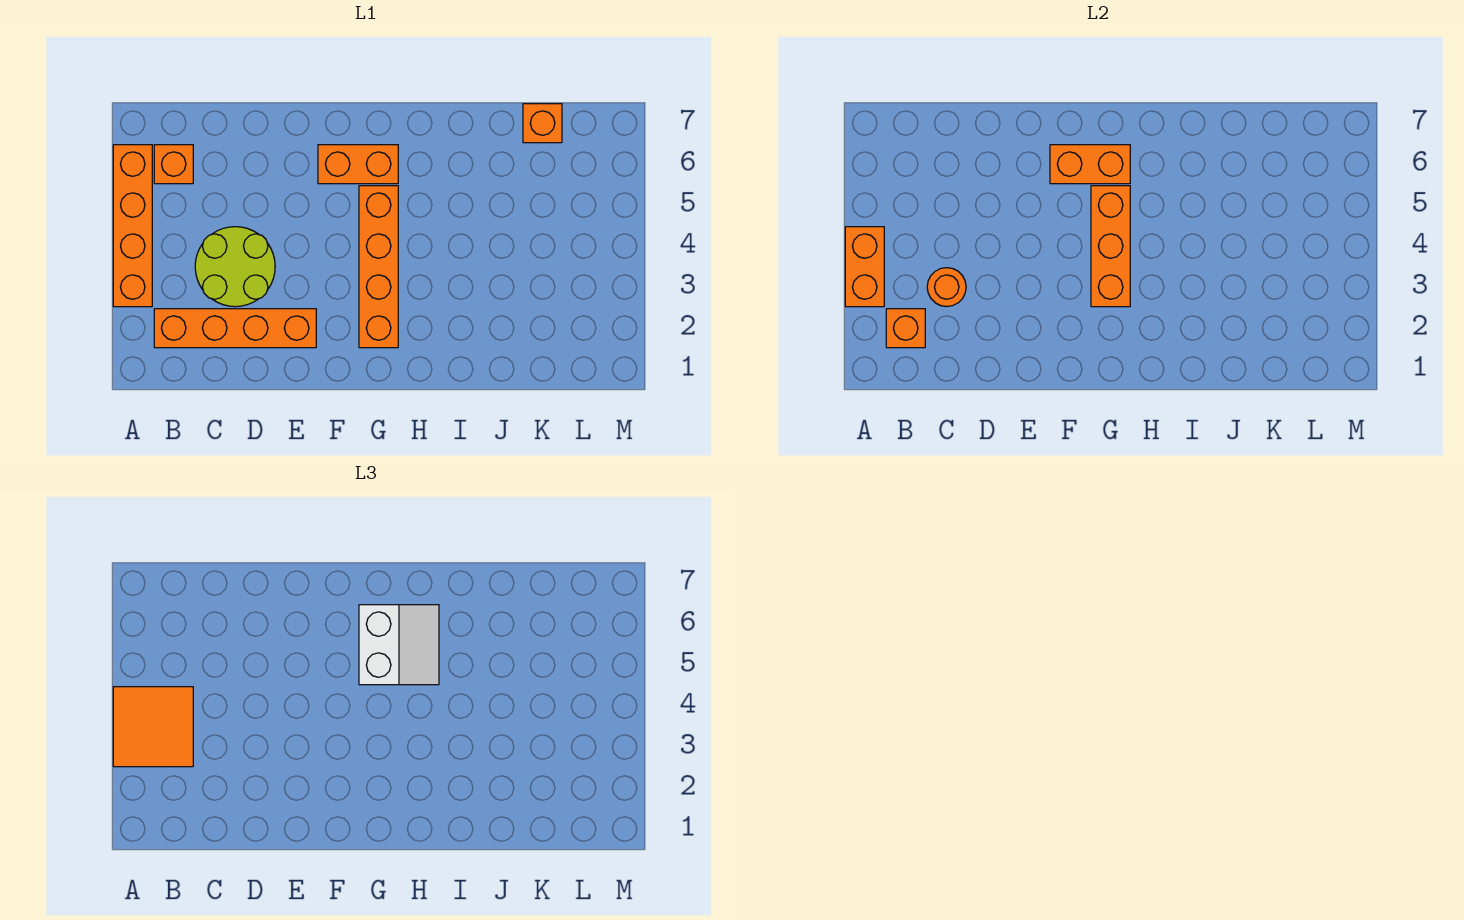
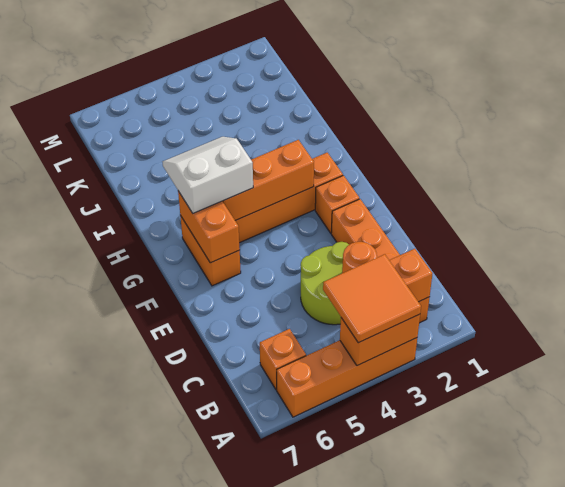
orange 1x1 brick [523,104,562,143] -> orange 1x1 brick moved to [315,176,359,233]

